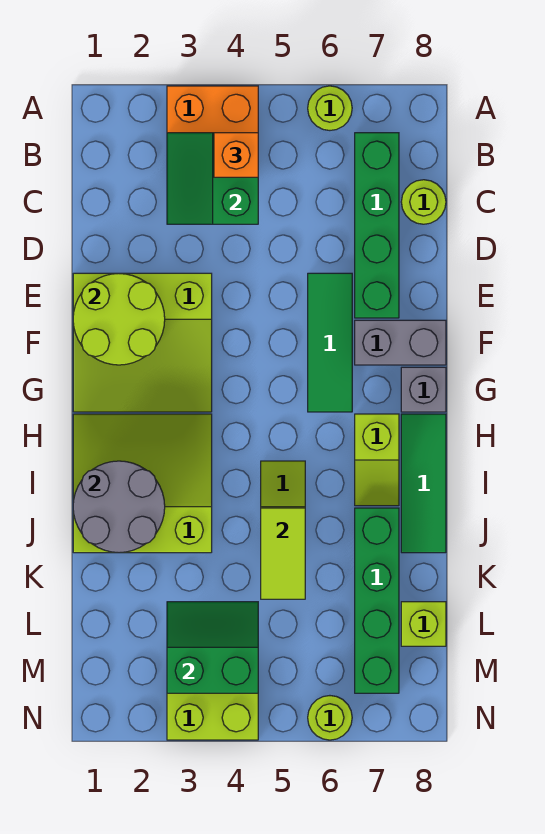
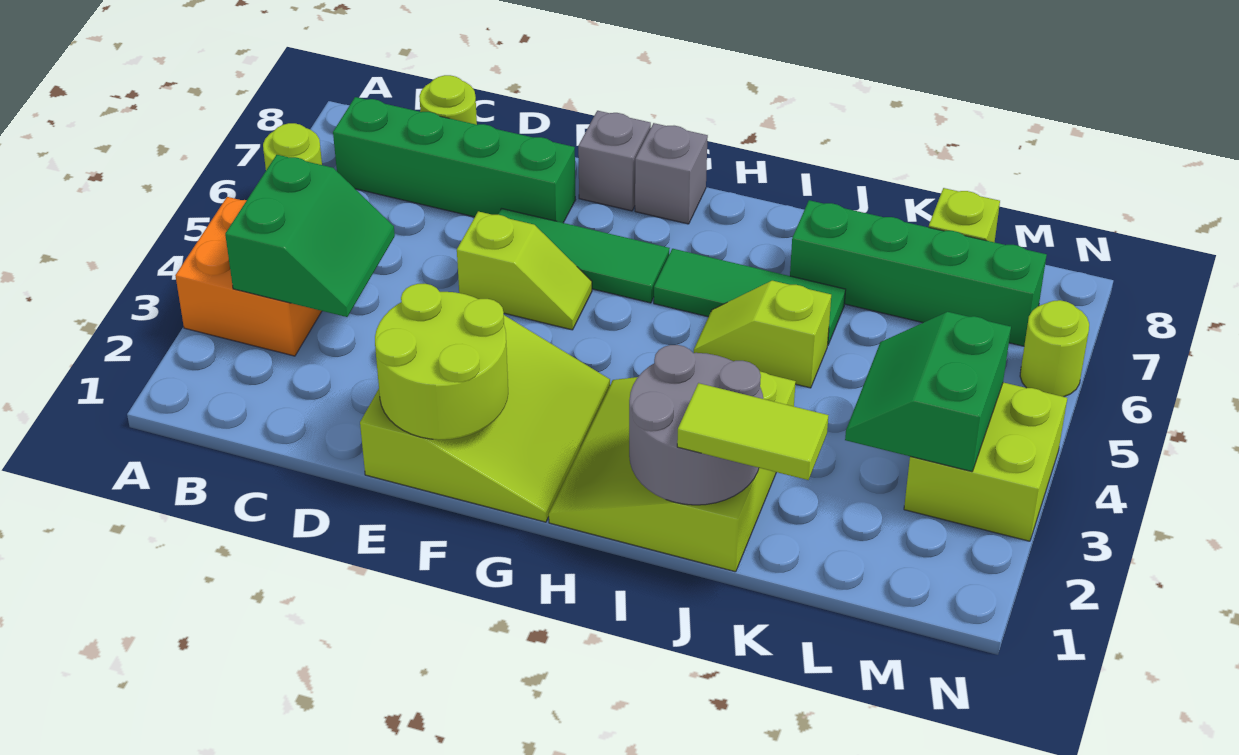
green 2x2 slope [167,133,258,224] -> green 2x2 slope turned to [225,155,395,317]
orange 1x1 brick [214,133,258,177] -> none
grey 1x2 brick [355,320,446,365] -> grey 1x1 brick [578,111,651,211]
lime 1x2 slope [355,414,399,506] -> lime 1x2 slope moved to [457,211,592,330]
green 1x3 tile [401,414,446,553] -> green 1x3 tile moved to [654,249,846,344]
lime 1x2 tile [261,508,305,599] -> lime 1x2 tile moved to [677,383,828,480]

